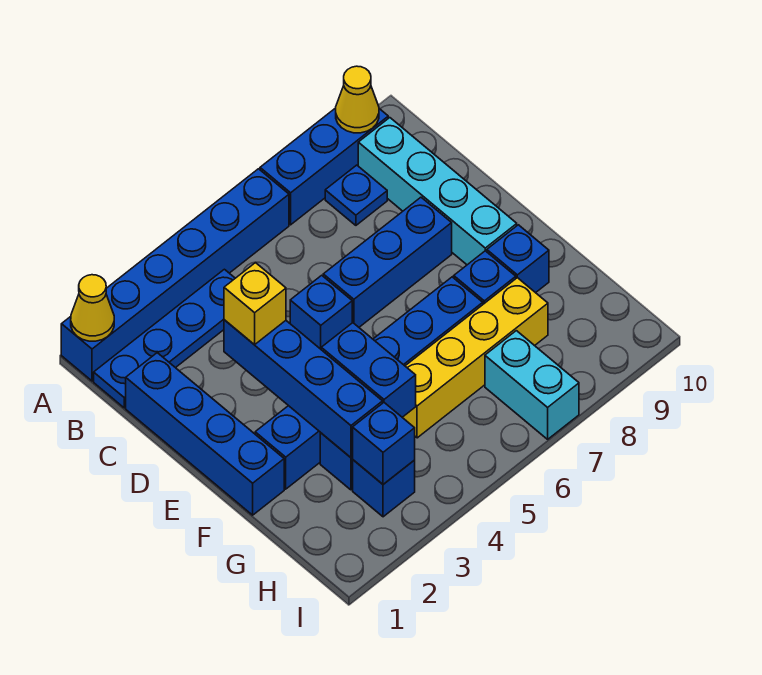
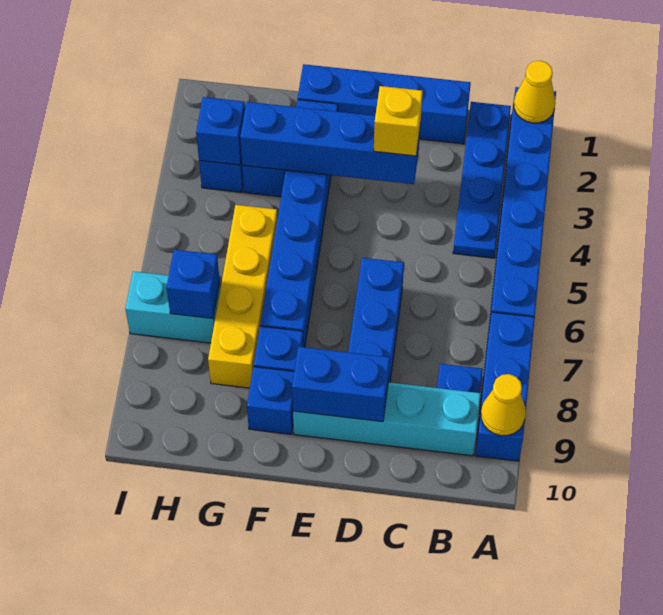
blue 1x1 brick [290,275,352,349] -> blue 1x1 brick moved to [167,250,220,319]
blue 1x2 brick [321,323,416,417] -> blue 1x2 brick moved to [292,347,390,422]

